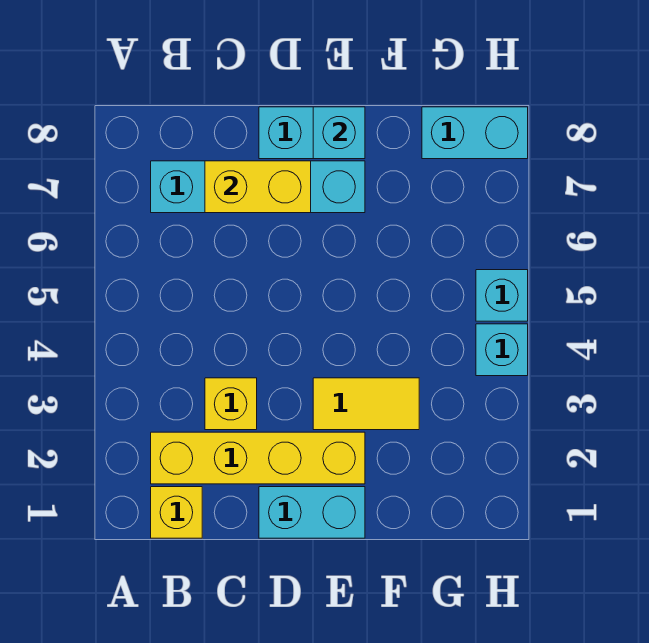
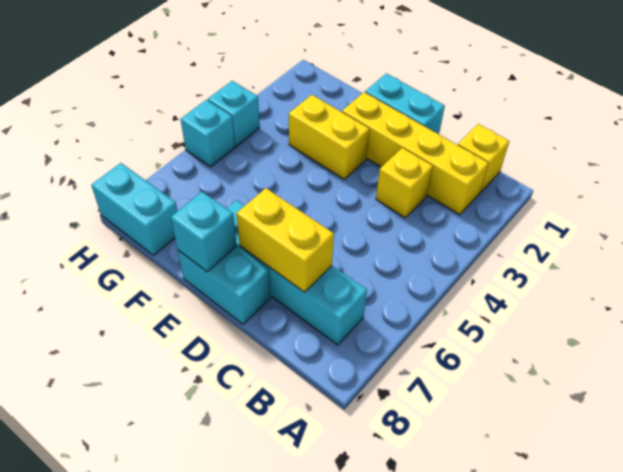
yellow 1x2 tile [313,378,419,430] -> yellow 1x2 brick [289,95,369,179]

